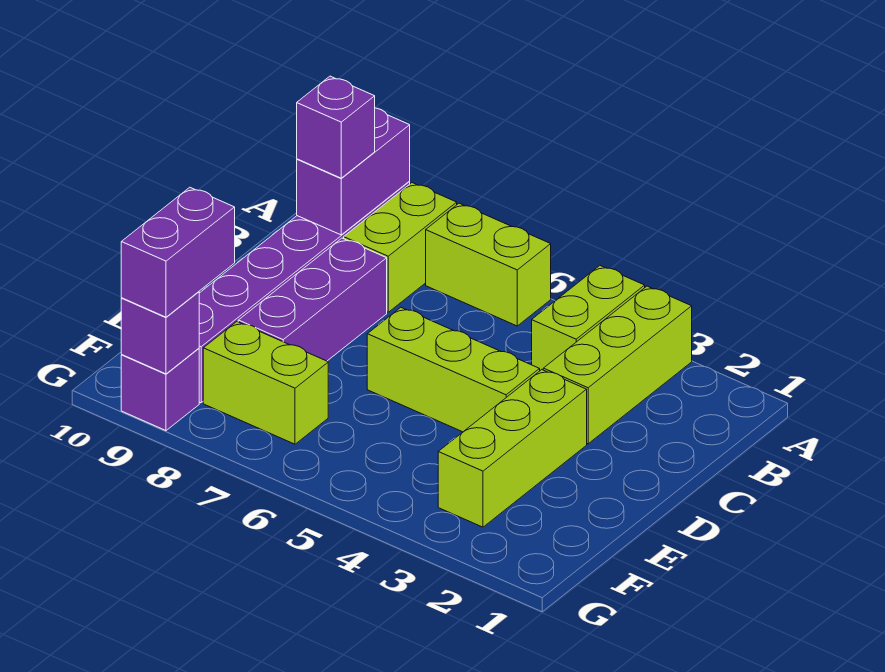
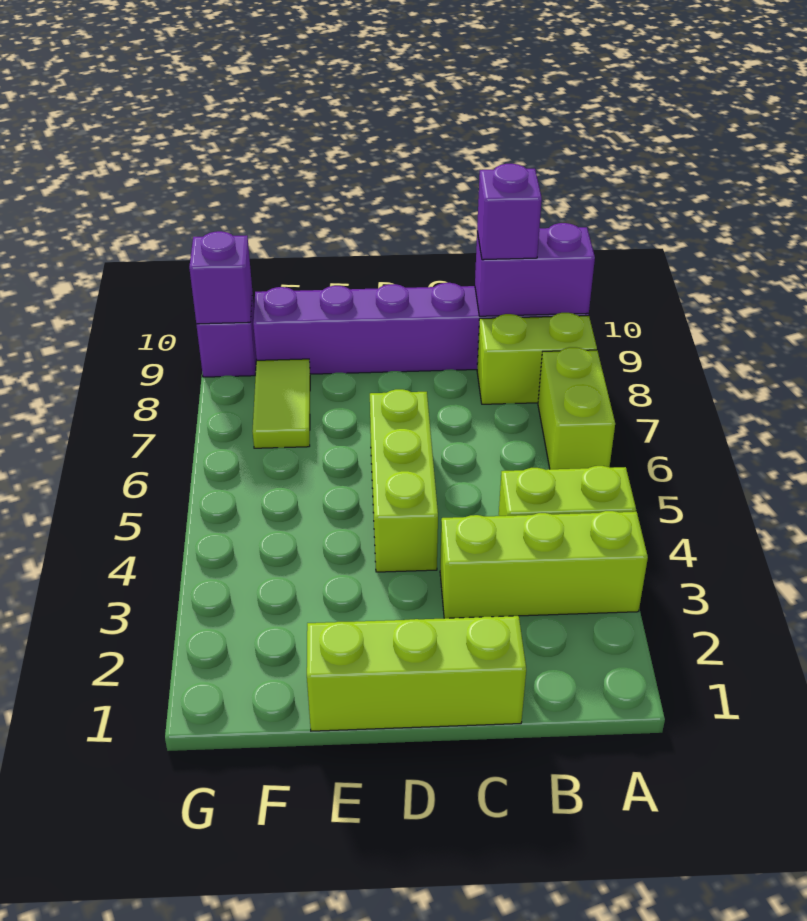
purple 1x3 brick [238,238,387,361] -> none
lime 1x3 brick [438,370,587,527] -> lime 1x3 brick moved to [307,616,526,731]
lime 1x2 brick [203,322,328,444] -> lime 1x2 tile [253,359,310,448]
purple 1x2 brick [121,187,235,317] -> none

